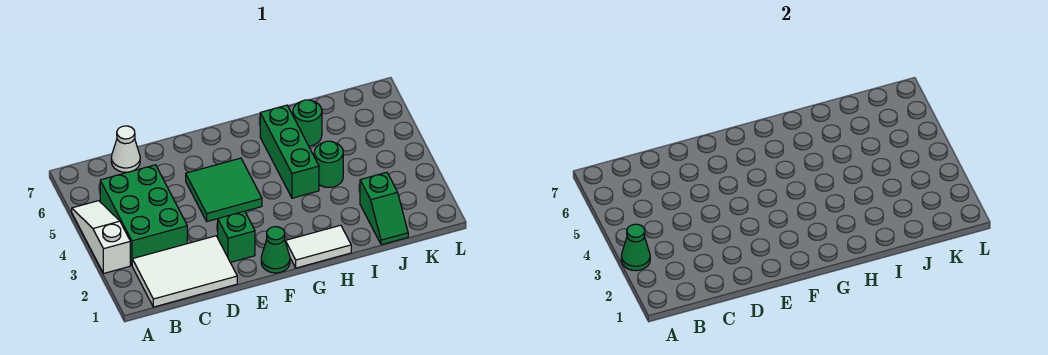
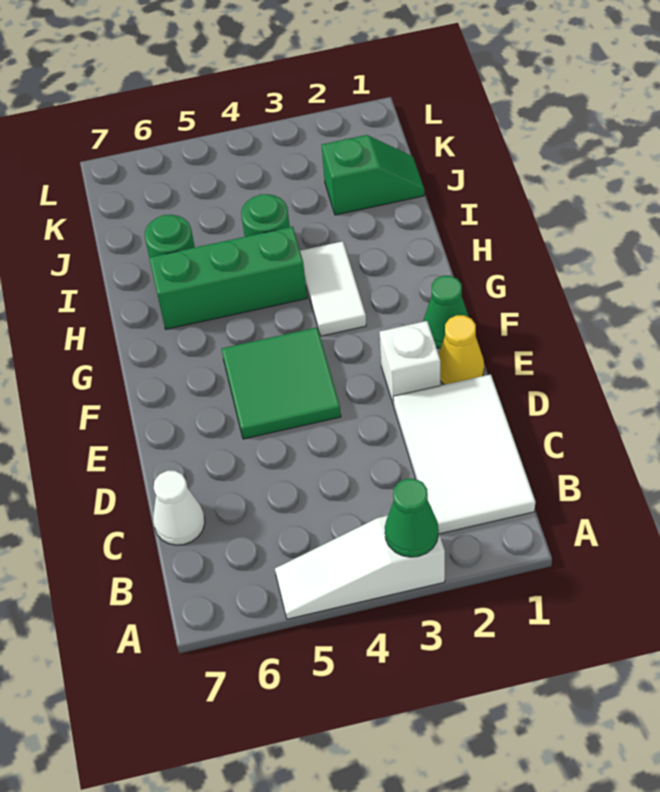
green 2x3 brick [100,165,187,265] -> none
none -> yellow 1x1 cone [438,315,484,385]
green 1x1 brick [218,211,255,262] -> white 1x1 brick [380,321,440,405]
white 1x2 tile [285,225,351,268] -> white 1x2 tile moved to [300,241,366,336]

